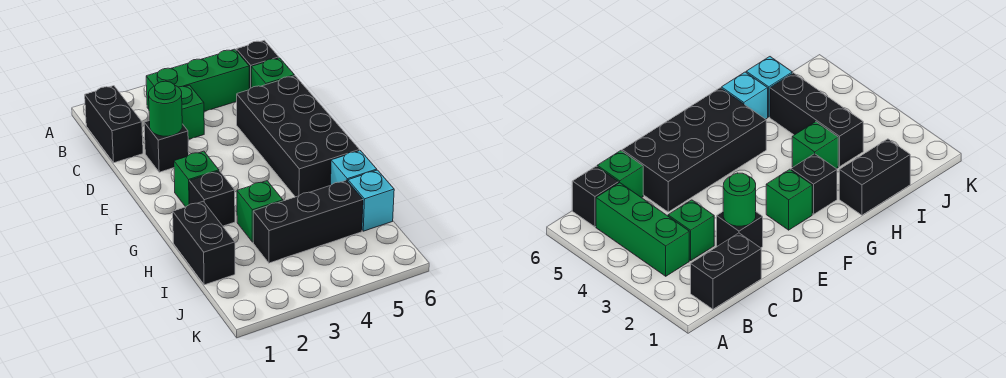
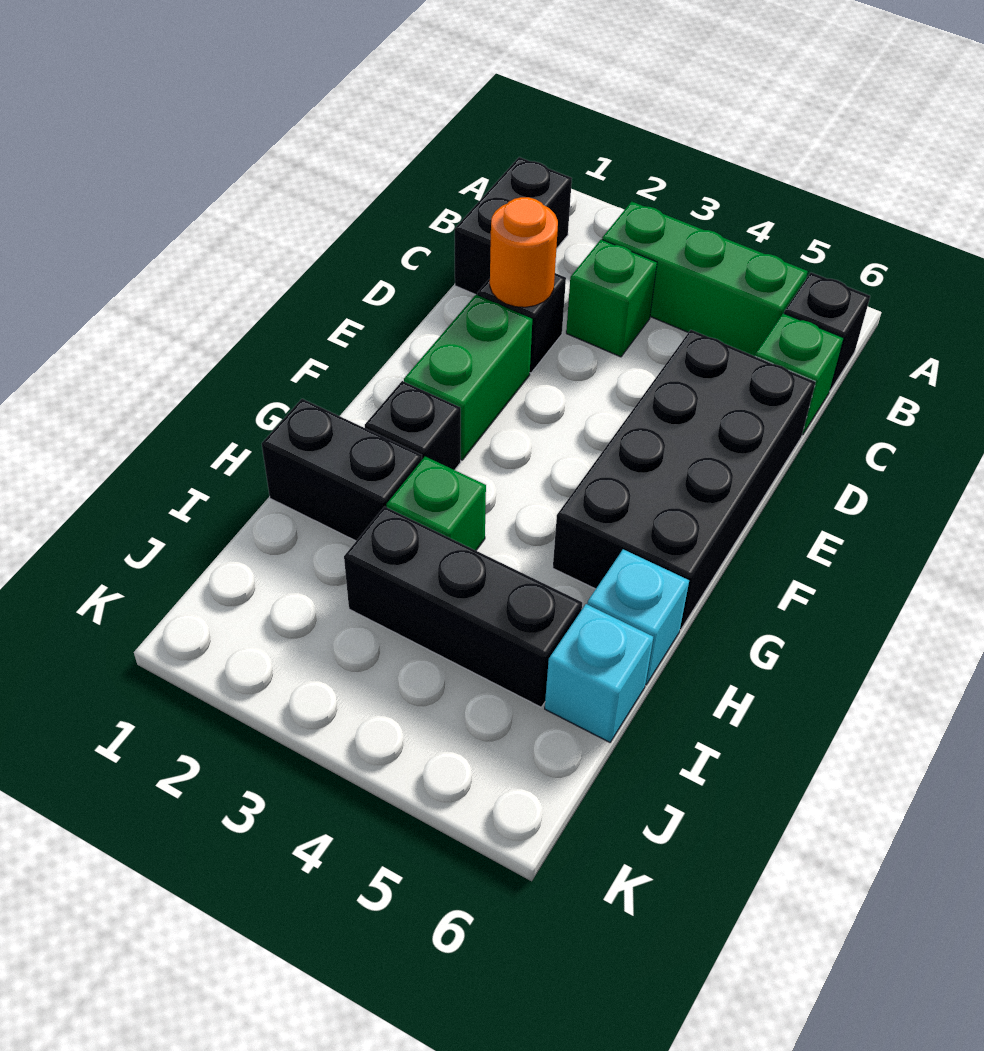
green 1x1 round brick [149,81,182,136] -> orange 1x1 round brick [490,197,558,307]
green 1x1 brick [174,151,219,207] -> green 1x2 brick [404,295,532,460]
black 1x2 brick [173,201,235,285] -> black 1x2 brick turned to [262,399,422,541]

